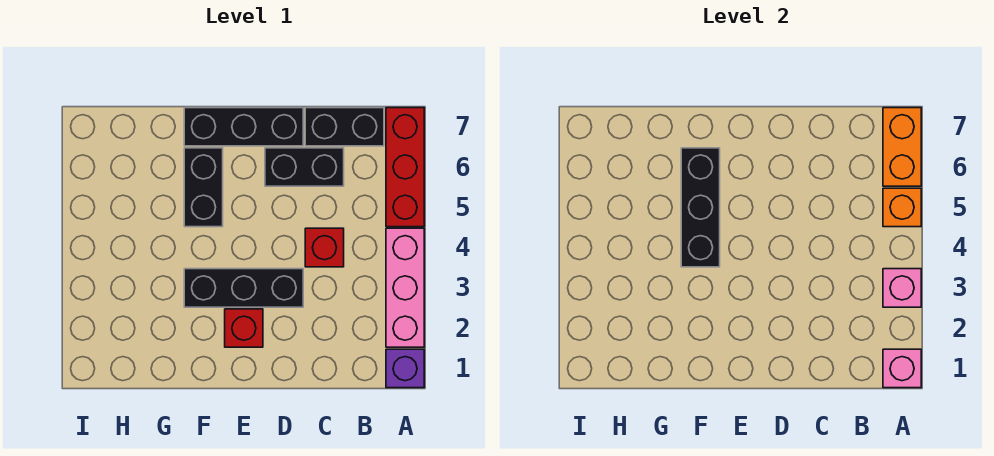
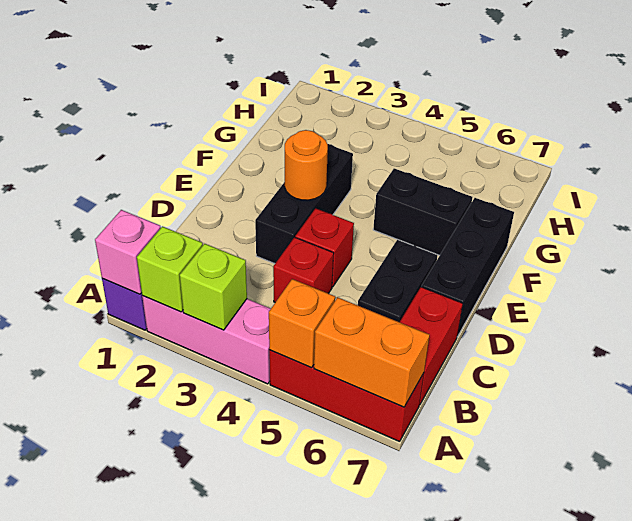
none -> lime 1x1 brick [137,227,203,312]
pink 1x1 brick [883,269,921,307] -> lime 1x1 brick [180,244,247,330]
black 1x2 brick [305,108,384,146] -> red 1x2 brick [400,287,463,405]
red 1x1 brick [225,309,263,347] -> red 1x1 brick moved to [295,208,354,287]
none -> orange 1x1 round brick [285,130,328,200]
black 1x3 brick [681,148,720,267] -> none

